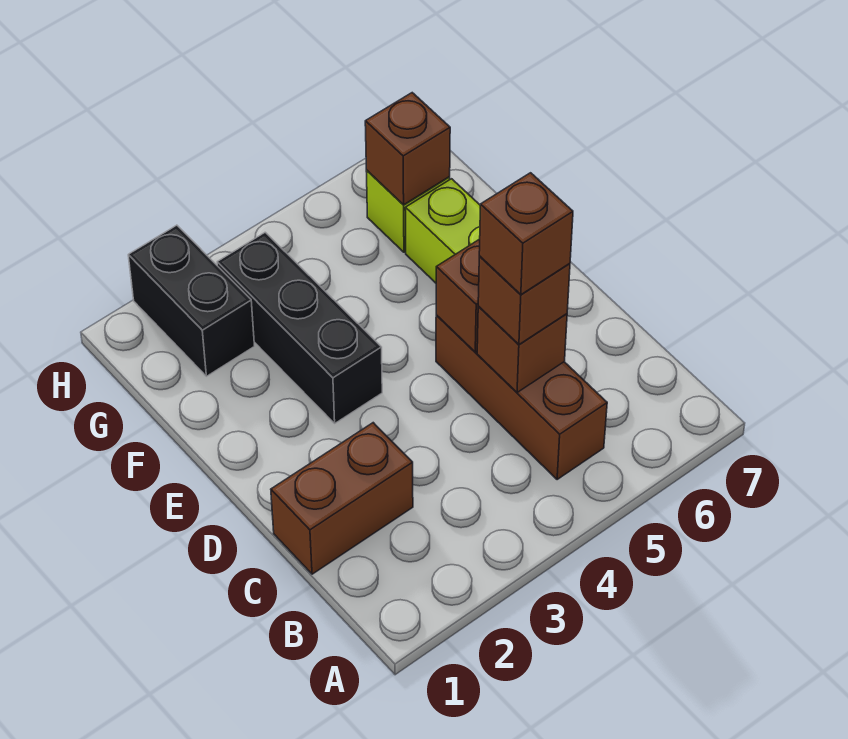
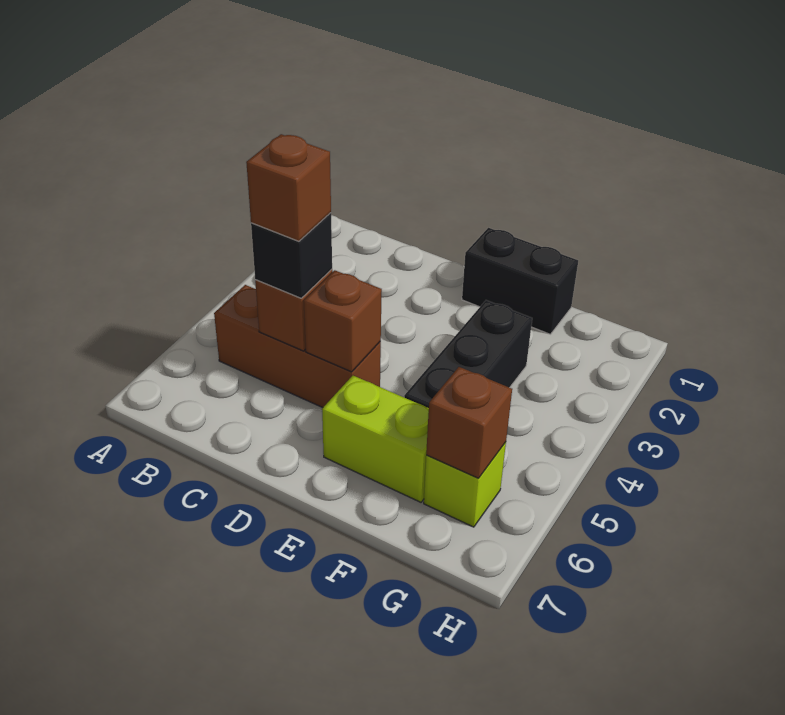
brown 1x2 brick [271,423,413,574] -> none
brown 1x1 brick [478,257,570,344] -> black 1x1 brick [251,213,332,298]
black 1x3 brick [217,232,382,423] -> black 1x3 brick turned to [404,300,532,408]
black 1x2 brick [128,225,254,376] -> black 1x2 brick moved to [462,228,578,334]

